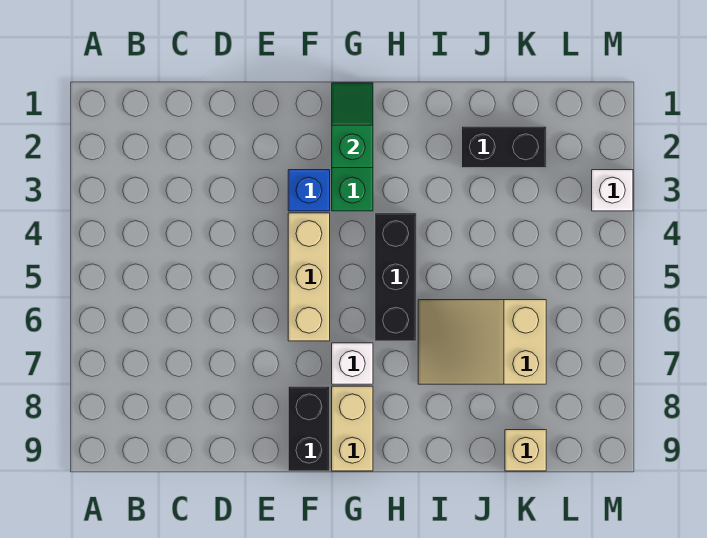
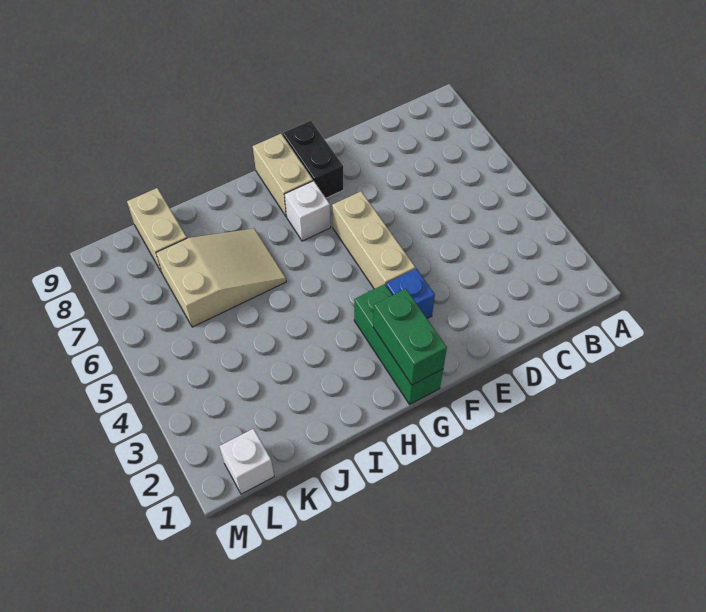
green 1x2 slope [332,83,373,168] -> green 1x2 brick [373,289,447,385]
black 1x3 brick [375,213,416,341] -> none
black 1x2 brick [462,126,546,168] -> none
tan 1x1 brick [505,430,546,471] -> tan 1x2 brick [127,188,187,273]
white 1x1 brick [592,170,633,211] -> white 1x1 brick moved to [219,429,274,494]

